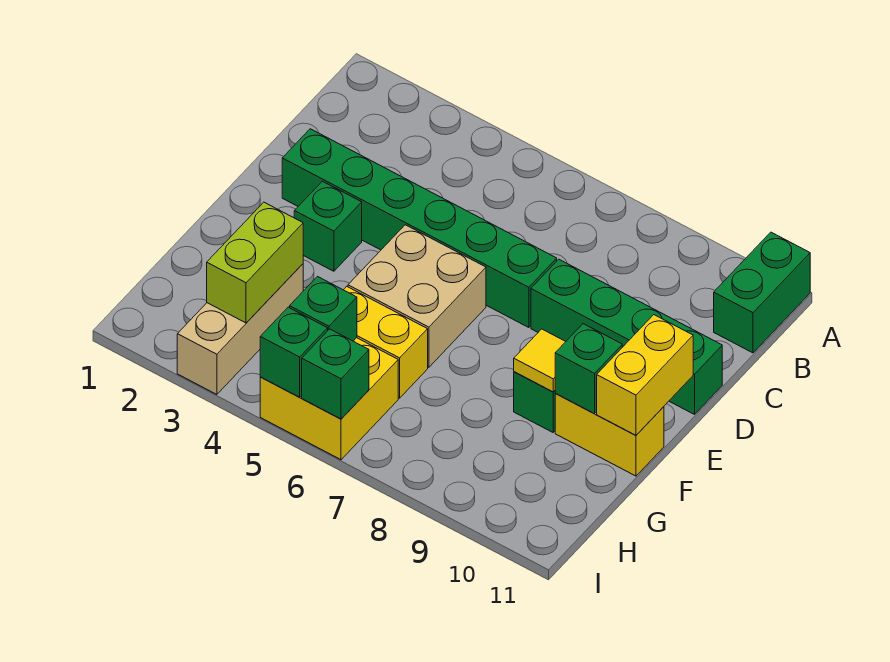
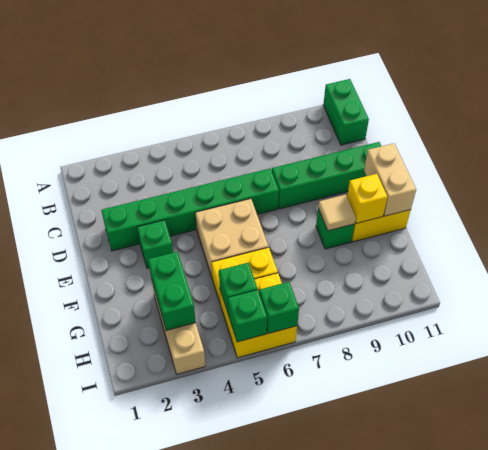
yellow 1x2 brick [597,315,693,435] -> tan 1x2 brick [364,143,416,216]
yellow 1x1 tile [514,329,566,392] -> tan 1x1 tile [318,195,356,231]
green 1x1 brick [555,324,622,414] -> yellow 1x1 brick [347,174,387,223]
lime 1x2 brick [207,202,303,323] -> green 1x2 brick [148,252,196,330]

